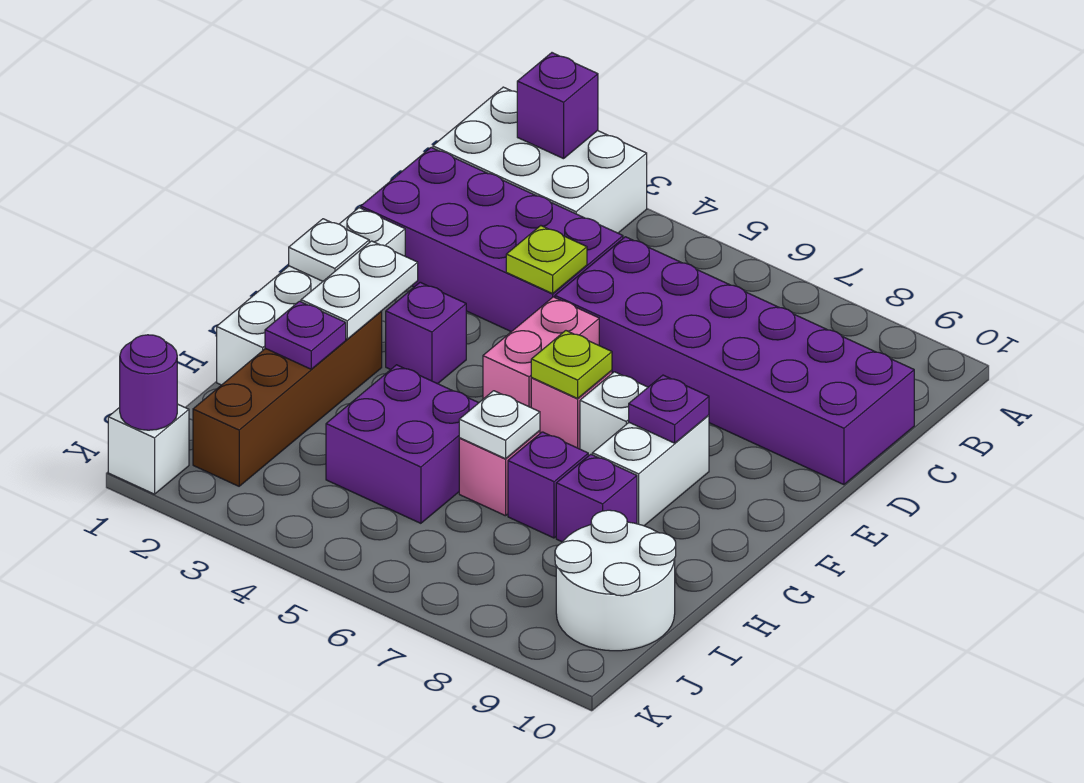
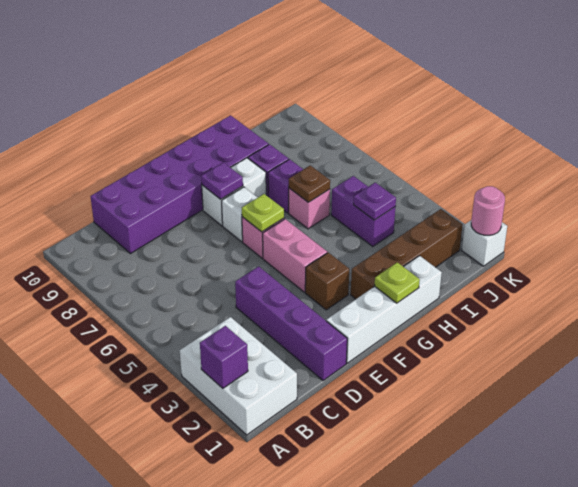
purple 2x4 brick [361,147,623,332] -> purple 1x4 brick [235,266,347,381]
purple 2x6 brick [555,237,914,485] -> purple 2x6 brick turned to [90,115,269,254]
lime 1x1 plate [506,226,587,294] -> lime 1x1 plate moved to [375,262,420,303]
pink 1x2 brick [483,297,599,407] -> pink 1x2 brick turned to [263,219,327,292]
white 1x1 plate [289,219,369,281] -> none
white 1x2 plate [301,241,418,339] -> none
purple 1x1 brick [386,282,466,384] -> brown 1x1 brick [305,252,349,310]
purple 1x1 plate [265,301,346,369] -> purple 1x1 plate moved to [354,183,396,220]
purple 2x2 brick [326,365,478,523] -> purple 1x2 brick [331,176,395,246]
white 1x1 plate [459,391,540,459] -> brown 1x1 plate [289,166,330,202]
white 2x2 round brick [555,510,676,651] -> none
purple 1x1 round brick [120,335,177,430] -> pink 1x1 round brick [471,186,505,235]

